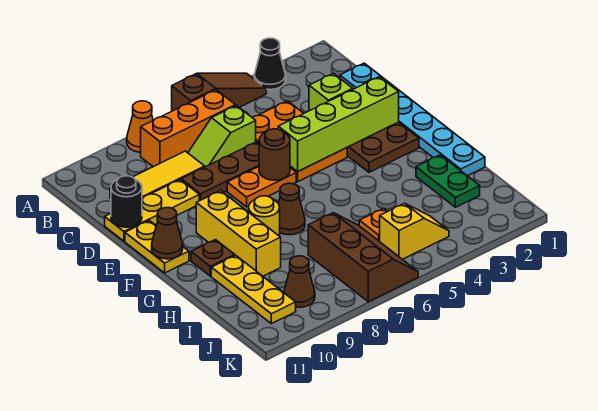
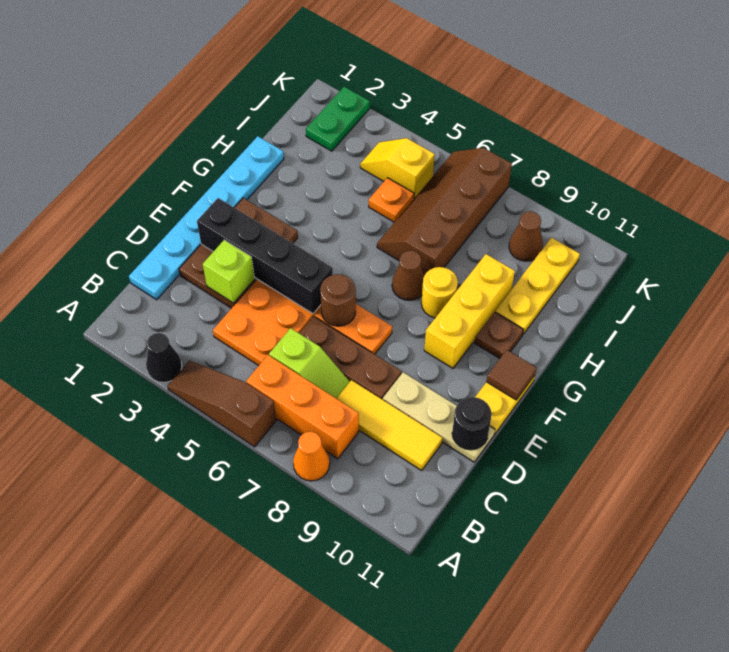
yellow 1x3 plate [105,180,199,241] -> tan 1x3 plate [383,372,495,462]
lime 1x4 brick [278,77,399,172] -> black 1x4 brick [197,198,333,314]
brown 1x1 cone [152,208,183,259] -> brown 1x1 tile [486,350,536,400]
green 1x2 plate [416,155,480,207] -> green 1x2 plate moved to [306,87,370,151]
brown 2x3 slope [308,213,418,302] -> brown 2x4 slope [377,148,512,275]

